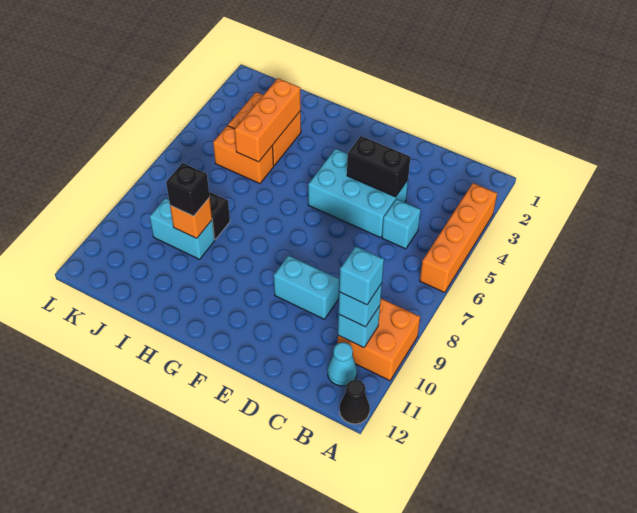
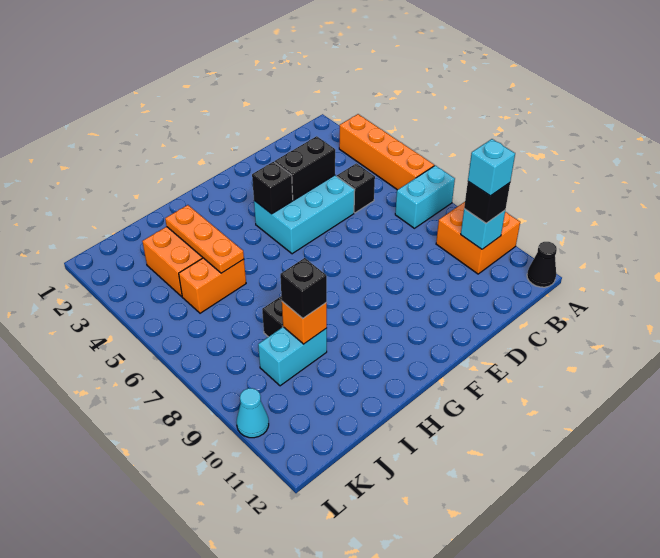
cyan 1x1 brick [339,283,382,327] -> black 1x1 brick [464,182,510,223]
cyan 1x1 cone [328,342,357,386] -> cyan 1x1 cone moved to [236,388,269,438]
cyan 1x1 brick [382,199,421,249] -> black 1x1 brick [337,163,375,213]
cyan 1x2 brick [274,255,339,319] -> cyan 1x2 brick moved to [395,165,455,228]
none -> black 1x1 brick [252,162,293,214]
orange 1x3 brick [234,78,301,162] -> orange 1x3 plate [165,205,244,273]

